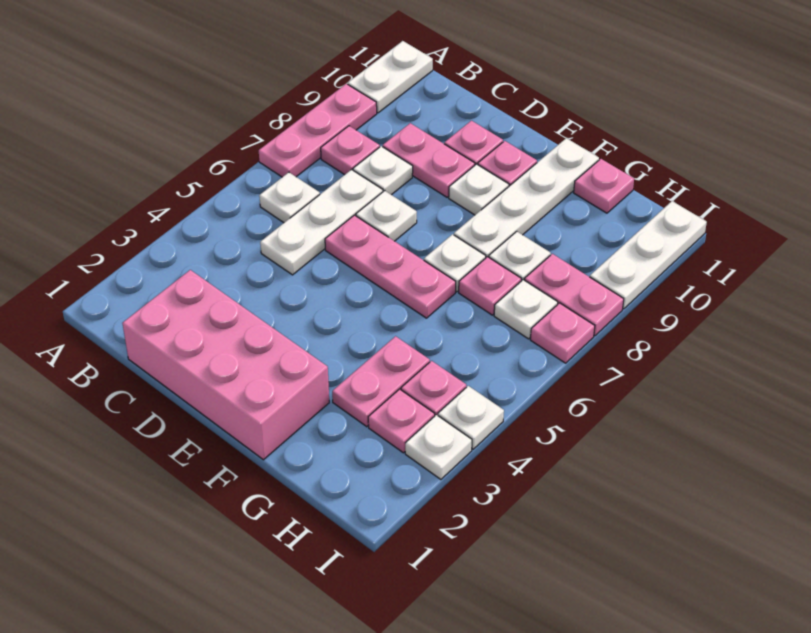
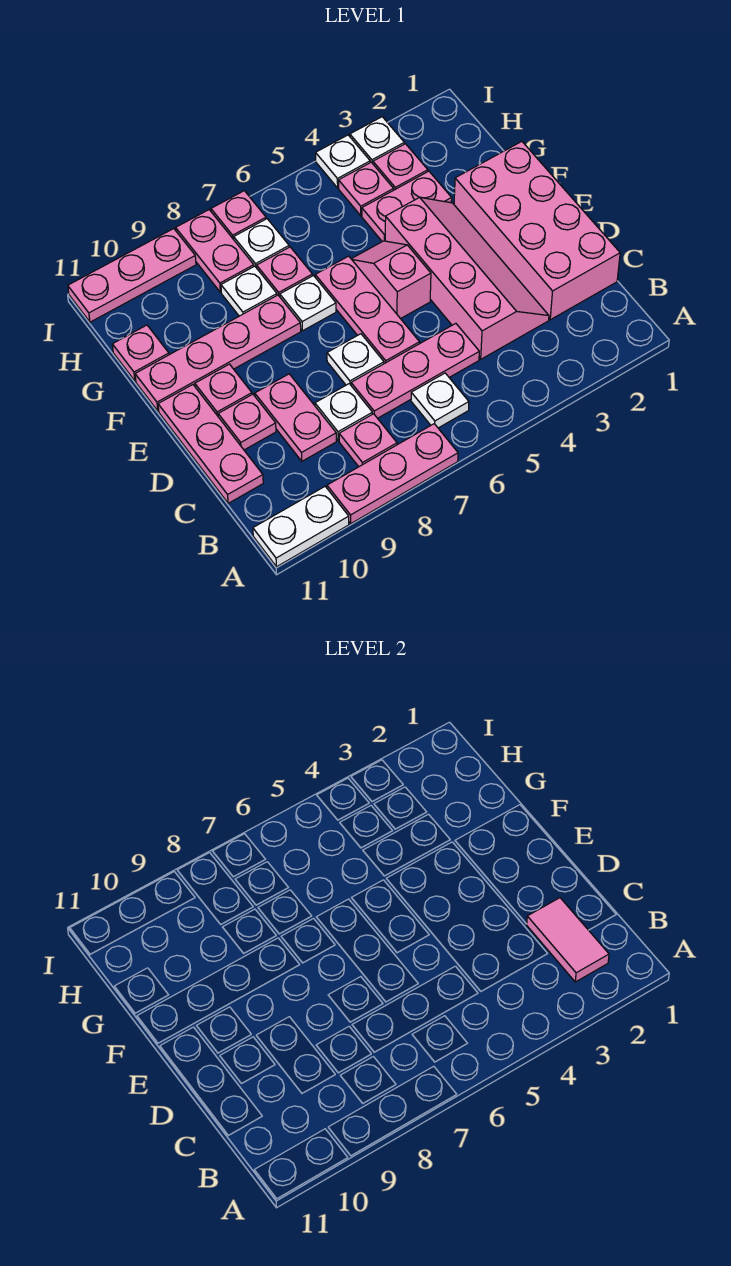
none -> pink 1x2 tile [527,898,609,982]
none -> pink 2x4 slope [385,197,549,359]
white 1x3 plate [260,169,383,275] -> pink 1x3 plate [351,324,479,418]
none -> pink 1x3 plate [158,385,263,503]
none -> pink 1x2 slope [352,241,431,319]
white 1x1 plate [449,164,509,215] -> none
white 1x4 plate [454,138,599,257] -> pink 1x4 plate [135,295,301,411]
white 1x3 plate [590,201,707,309] -> pink 1x3 plate [68,229,196,322]

